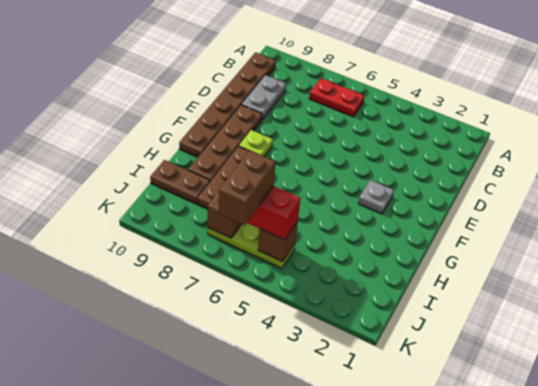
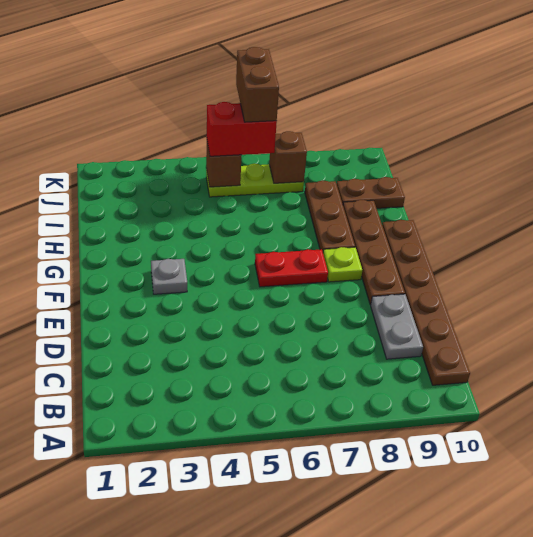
red 1x2 plate [309,78,364,117] -> red 1x2 plate moved to [255,249,328,287]

